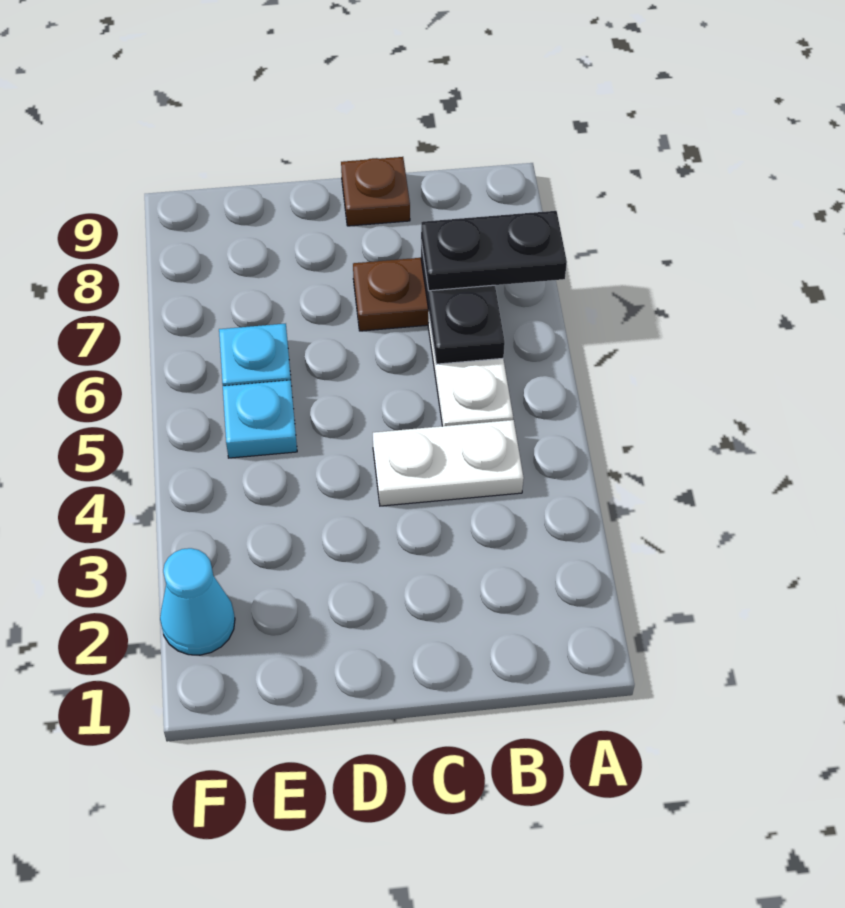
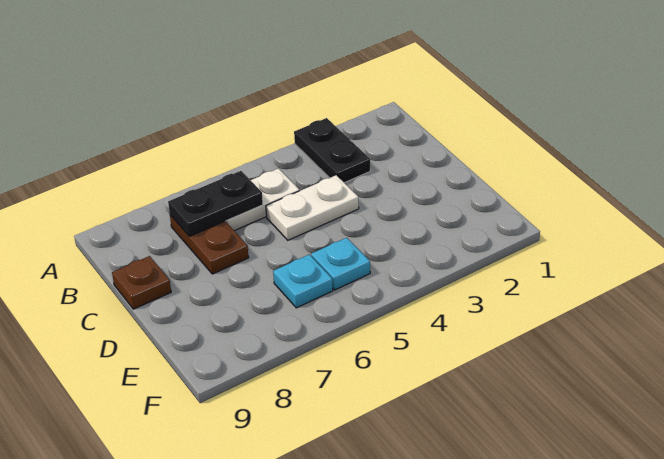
black 1x2 plate [421,211,567,291] -> black 1x2 plate moved to [294,118,370,183]
white 1x2 plate [373,420,524,506] -> white 1x2 plate turned to [266,175,359,240]
cyan 1x1 cone [160,548,235,655] -> none

